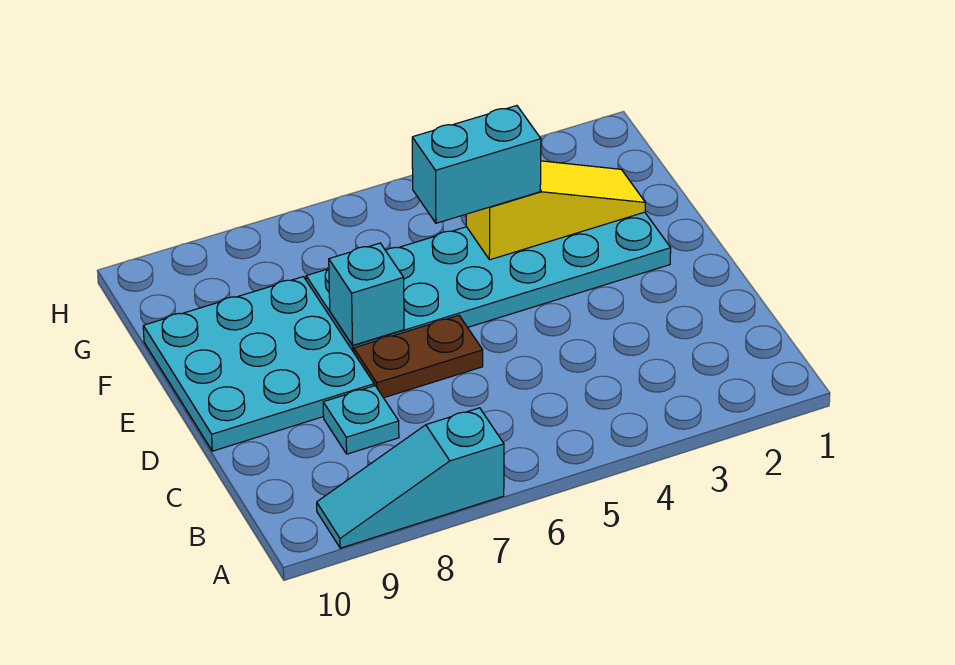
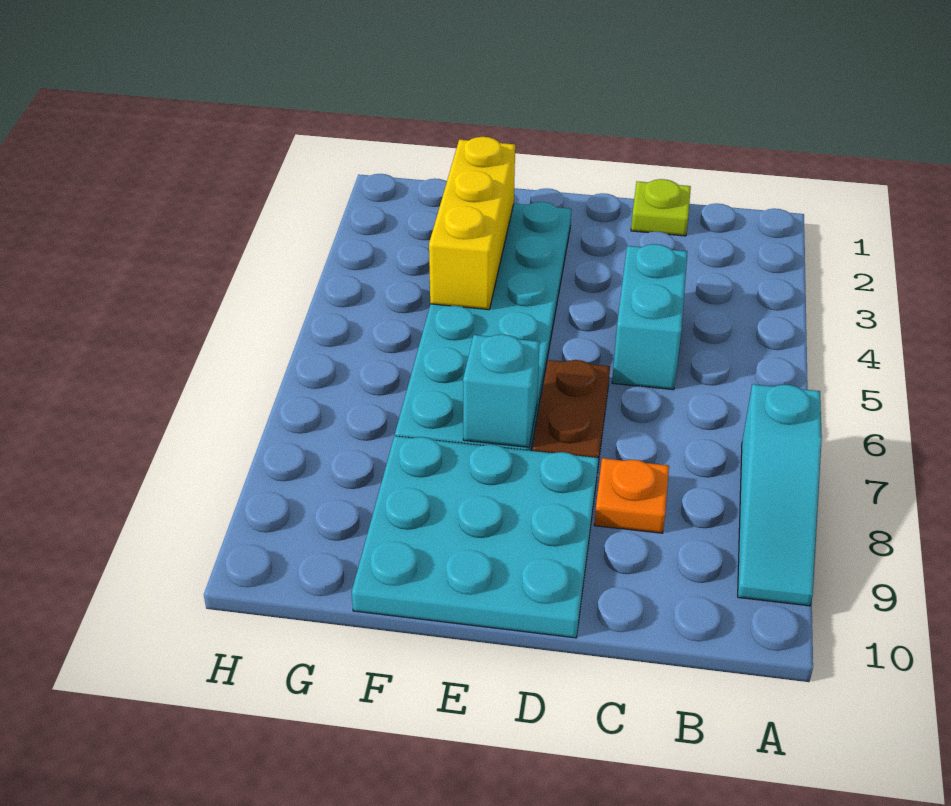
none -> lime 1x1 plate [631,179,691,236]
cyan 1x1 plate [323,386,399,454] -> orange 1x1 plate [594,458,669,533]
yellow 1x3 slope [466,161,645,260] -> yellow 1x3 brick [429,137,515,310]
cyan 1x2 brick [412,106,541,223] -> cyan 1x2 brick moved to [612,244,687,390]

